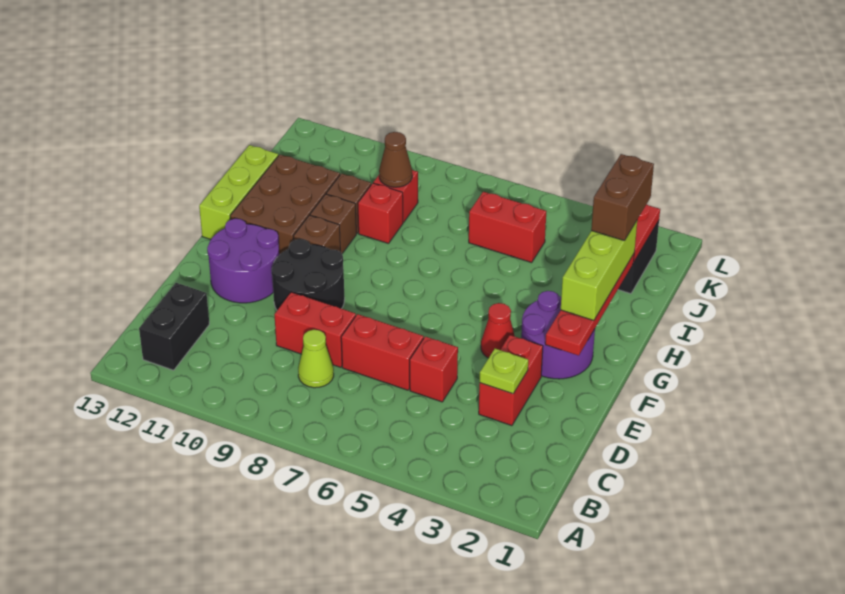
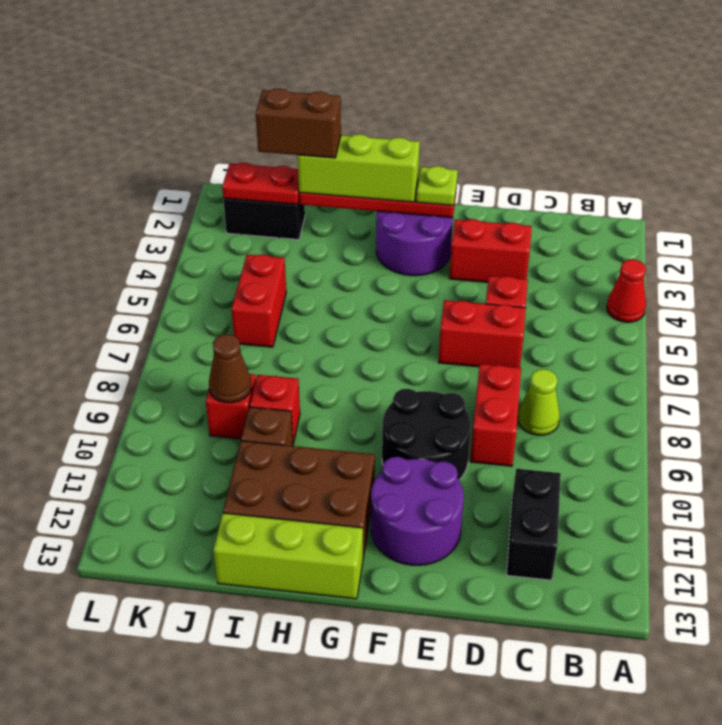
black 1x2 brick [139,283,209,370] -> black 1x2 brick turned to [507,469,561,580]
lime 1x1 plate [480,349,528,394] -> lime 1x1 plate moved to [416,166,458,206]
red 1x2 brick [341,314,424,390] -> red 1x2 brick turned to [438,300,526,368]
red 1x1 cone [481,303,515,358] -> red 1x1 cone moved to [607,259,646,322]
brown 1x1 brick [294,215,341,252] -> none
brown 1x1 brick [310,194,356,254] -> none

